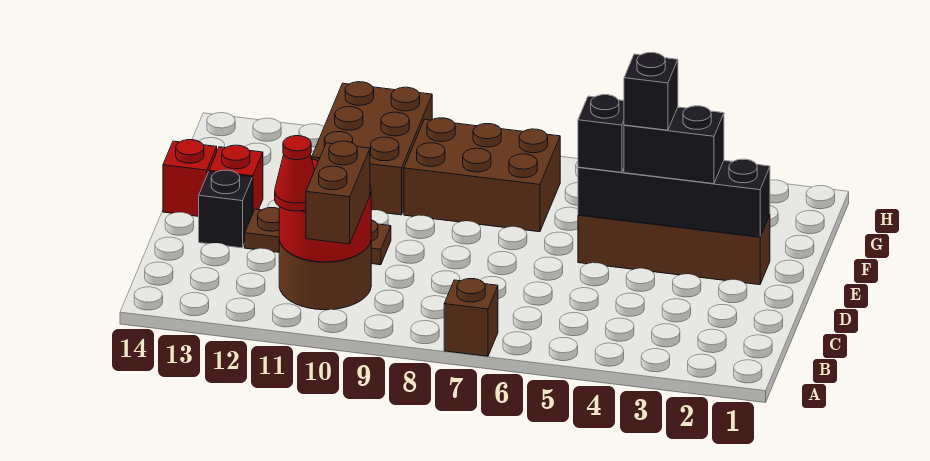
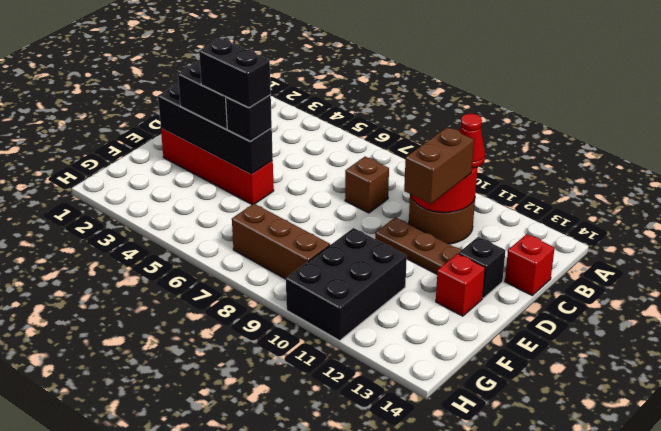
brown 1x1 brick [444,279,498,356] -> brown 1x1 brick moved to [345,157,389,213]
brown 1x2 brick [306,141,370,244] -> brown 1x2 brick moved to [404,127,474,204]
brown 1x4 brick [578,215,770,285] -> red 1x4 brick [161,127,274,204]
black 1x1 brick [624,53,678,130] -> black 1x2 brick [199,38,271,108]
red 1x1 brick [163,140,217,216] -> red 1x1 brick moved to [505,234,555,295]
brown 2x3 brick [404,118,560,232] -> brown 1x3 brick [232,204,330,279]
brown 2x3 brick [312,82,432,215] -> black 2x3 brick [286,228,407,340]

